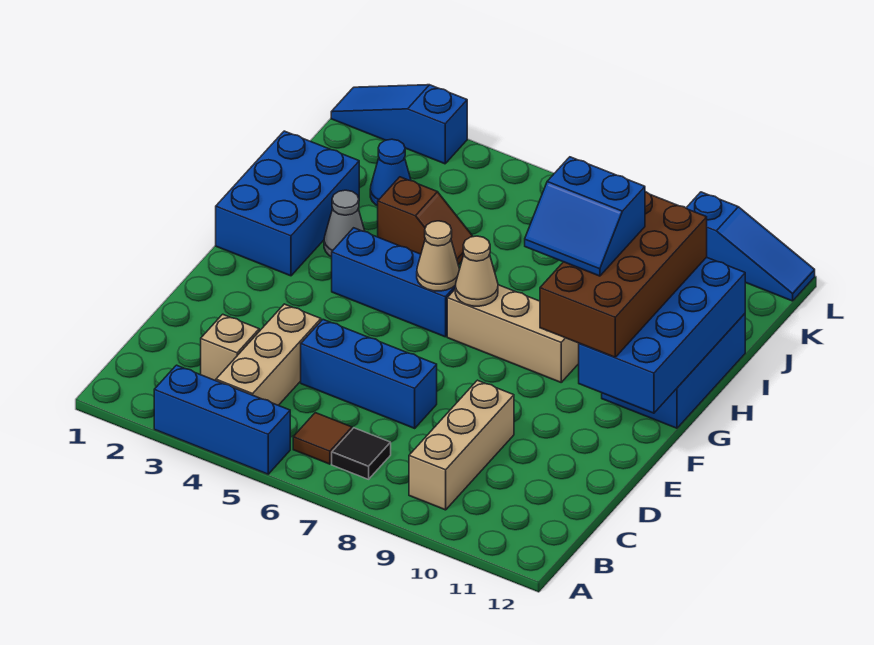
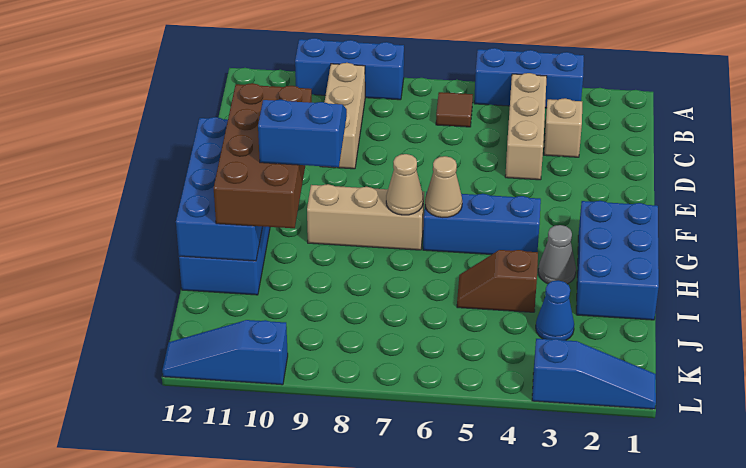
black 1x1 tile [332,428,391,479] -> none
blue 1x3 brick [301,320,437,428] -> blue 1x3 brick moved to [295,38,404,100]

